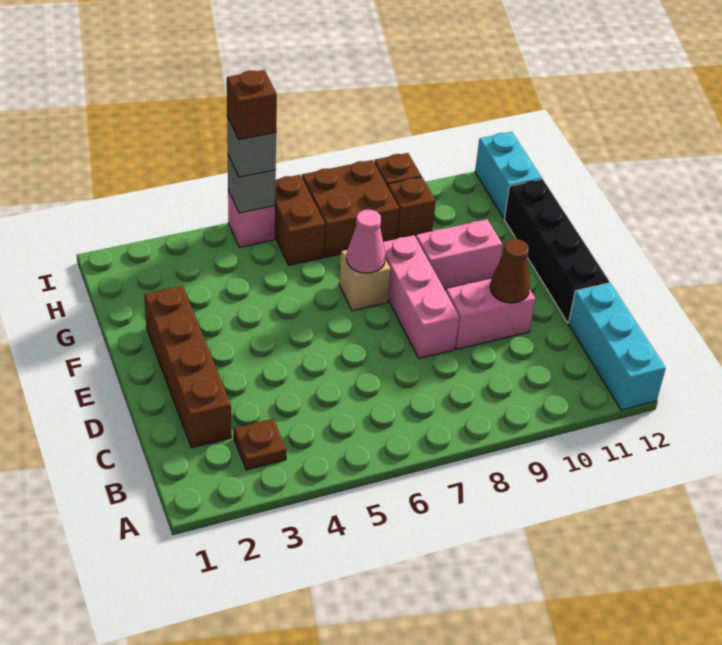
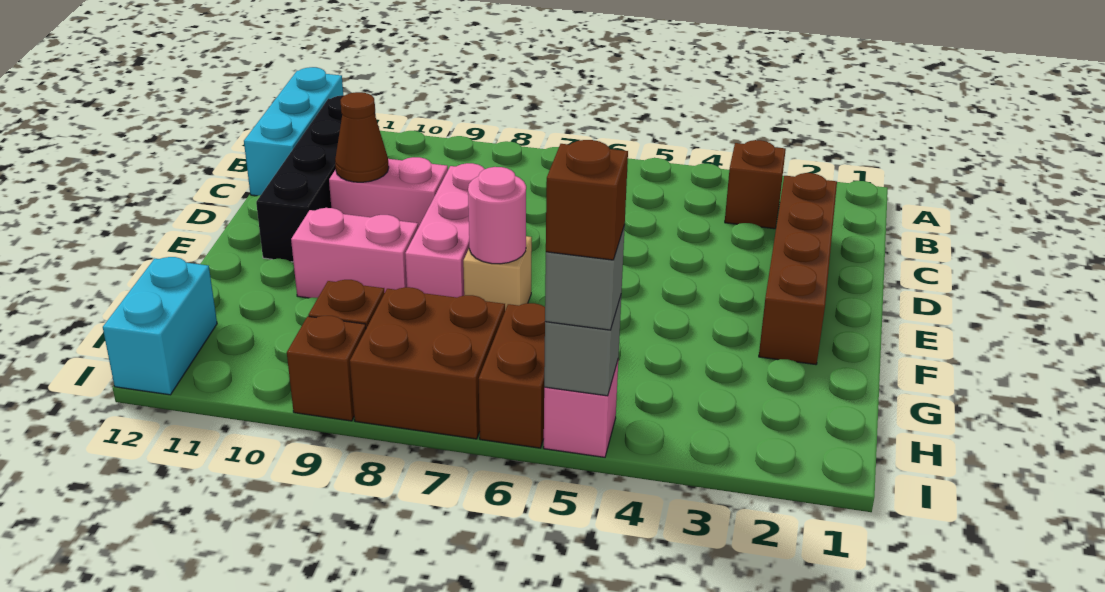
brown 1x1 plate [234,419,286,470] -> brown 1x1 brick [725,140,786,229]
black 1x4 brick [504,179,609,323] -> black 1x4 brick moved to [256,95,376,262]
pink 1x1 cone [346,210,385,273] -> pink 1x1 round brick [468,167,526,264]

